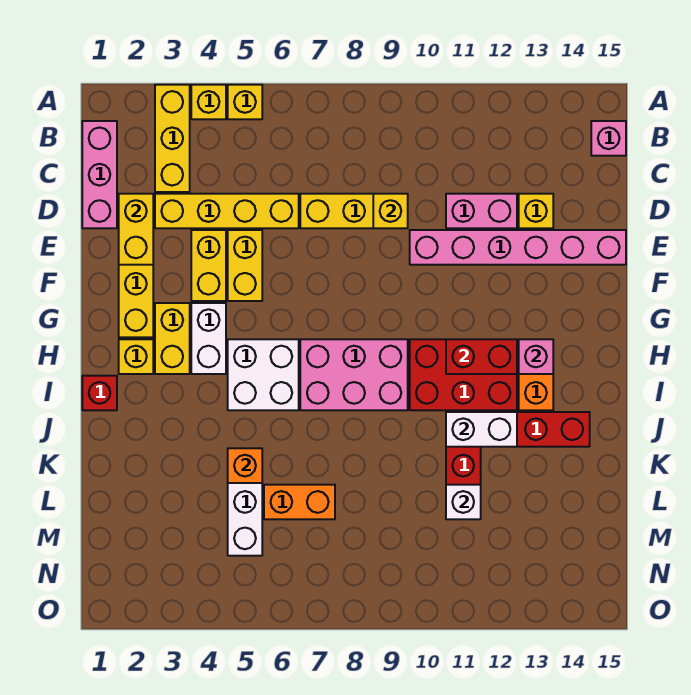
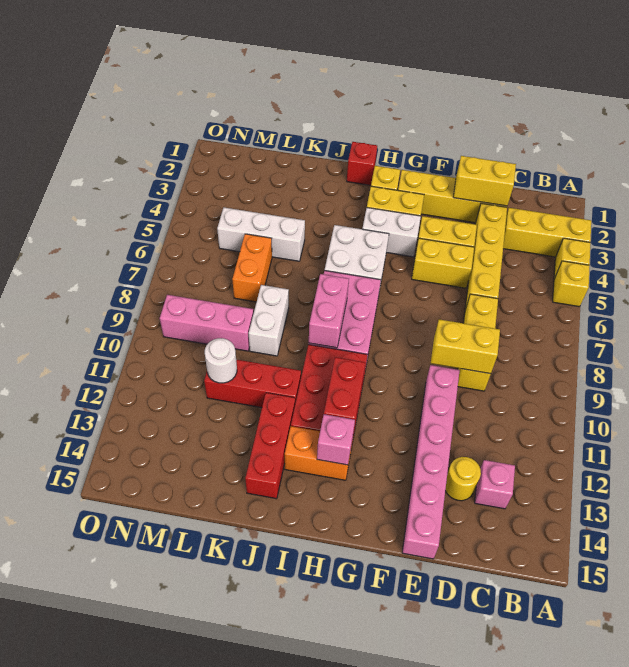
pink 1x3 brick [82,121,117,228] -> pink 1x3 brick moved to [160,295,254,351]
pink 1x1 brick [591,121,626,156] -> pink 1x1 brick moved to [475,460,515,509]
yellow 1x1 brick [373,194,408,228] -> yellow 1x2 brick [431,319,500,374]
pink 1x2 brick [446,194,517,228] -> pink 1x2 brick moved to [309,274,349,348]
yellow 1x1 brick [519,194,553,228] -> yellow 1x1 round brick [445,457,481,501]
white 1x2 brick [446,412,517,447] -> white 1x2 brick moved to [249,285,289,356]
orange 1x1 brick [228,448,262,483] -> none
white 1x1 brick [446,485,481,519] -> white 1x1 round brick [205,338,237,383]

